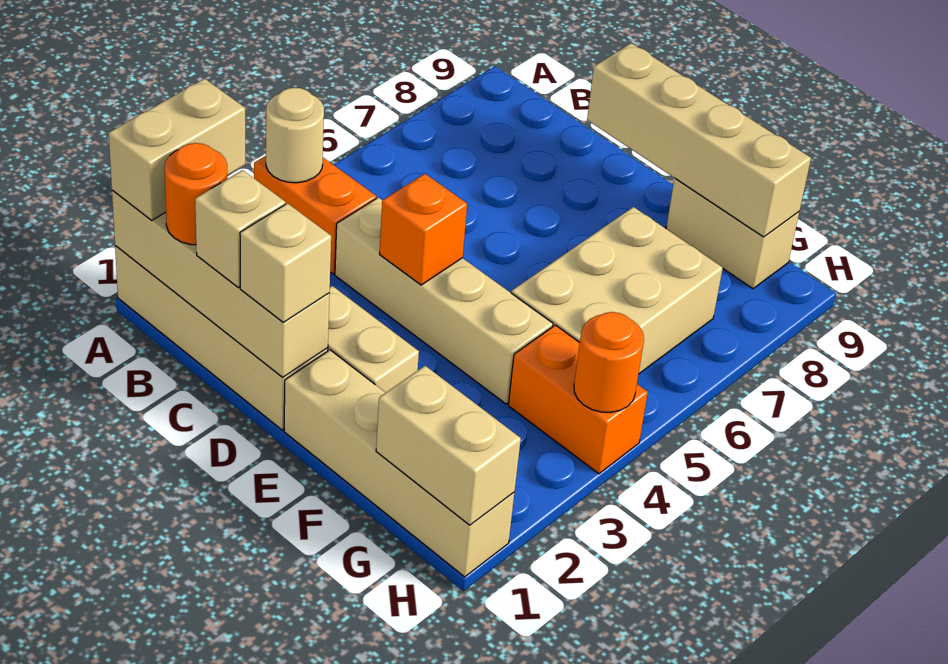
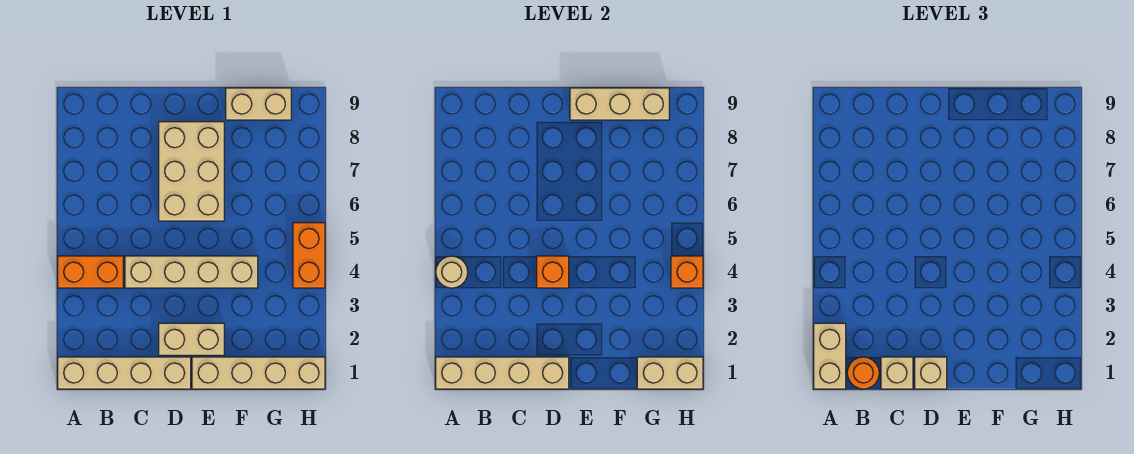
tan 1x4 brick [587,43,811,237] -> tan 1x3 brick [570,88,669,120]
tan 2x3 brick [511,207,723,374] -> tan 2x3 brick moved to [159,122,224,221]
orange 1x2 brick [508,325,648,474] -> orange 1x2 brick turned to [293,223,325,288]
orange 1x1 round brick [574,312,644,413] -> orange 1x1 brick [671,256,703,288]

